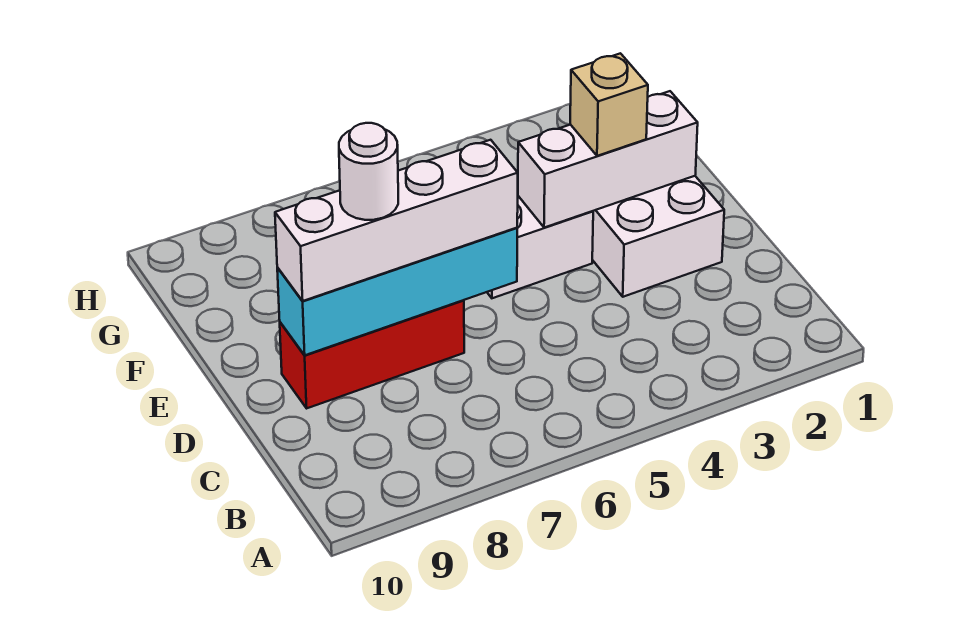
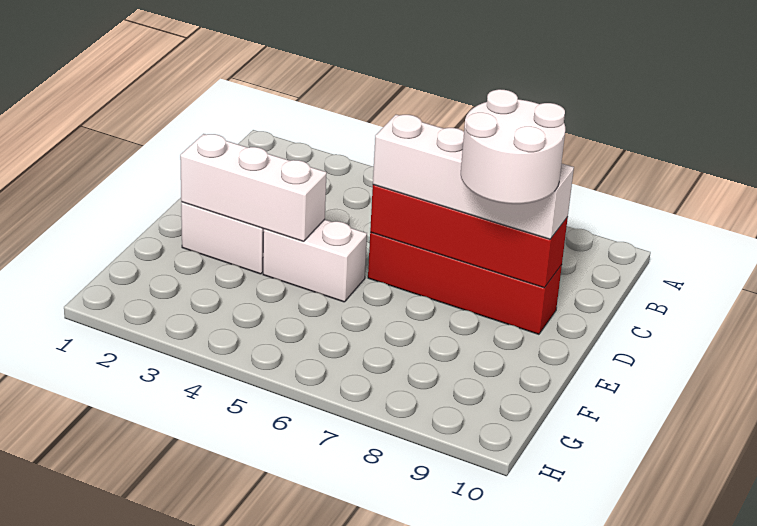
cyan 1x4 brick [277,228,517,355] -> red 1x4 brick [370,185,568,288]
red 1x3 brick [280,300,464,408] -> red 1x4 brick [368,233,562,334]
white 1x1 round brick [339,123,398,220] -> white 2x2 round brick [461,89,565,204]
tan 1x1 brick [570,53,648,156] -> none

